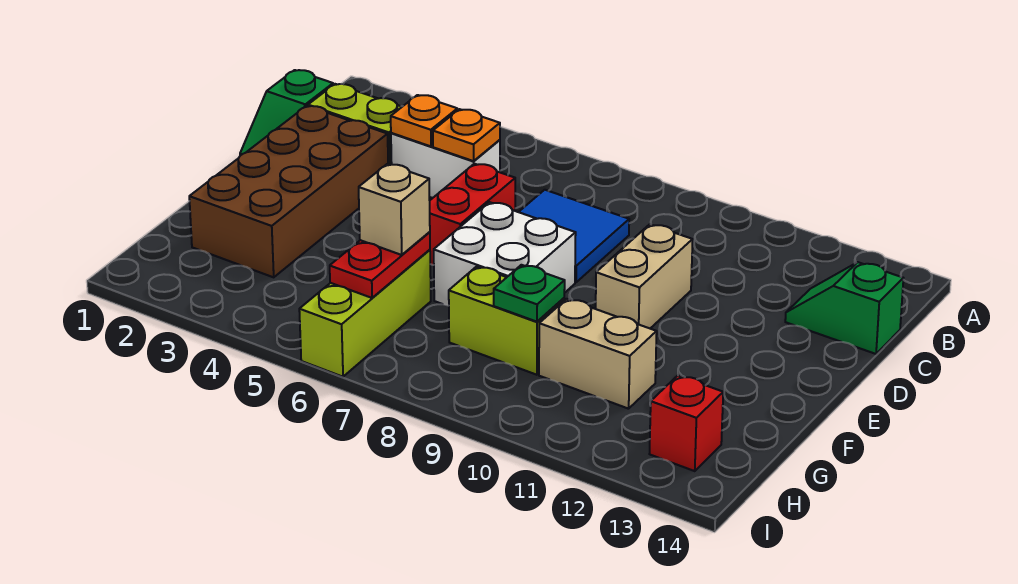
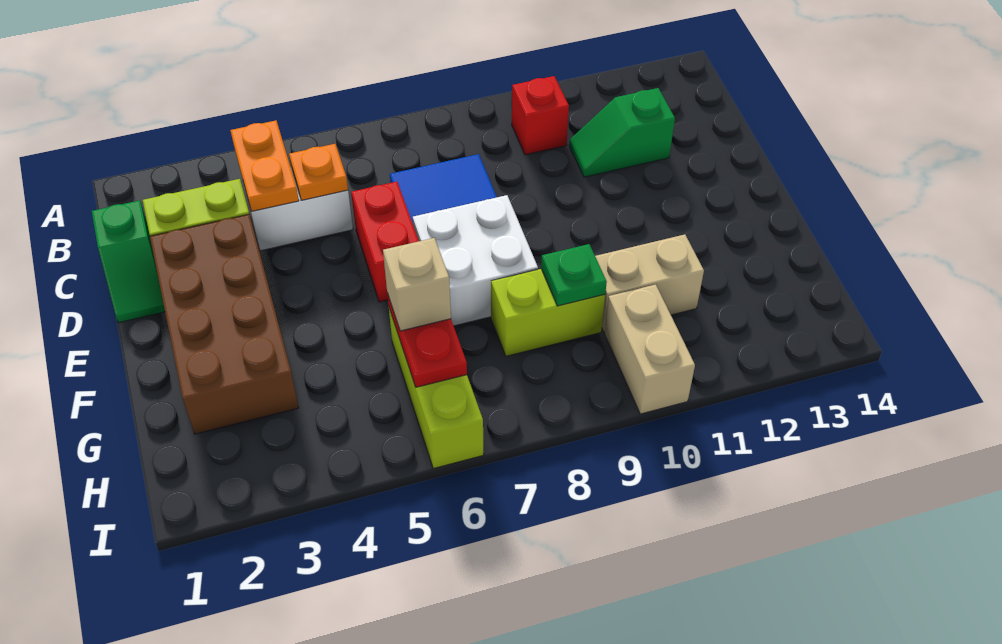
orange 1x1 plate [391,95,457,146] -> orange 1x2 plate [230,121,299,212]
green 1x2 slope [785,262,903,354] -> green 1x2 slope moved to [569,88,675,177]
tan 1x2 brick [596,224,693,328] -> tan 1x2 brick moved to [604,285,695,414]
red 1x1 brick [650,376,723,471] -> red 1x1 brick moved to [512,76,569,155]

